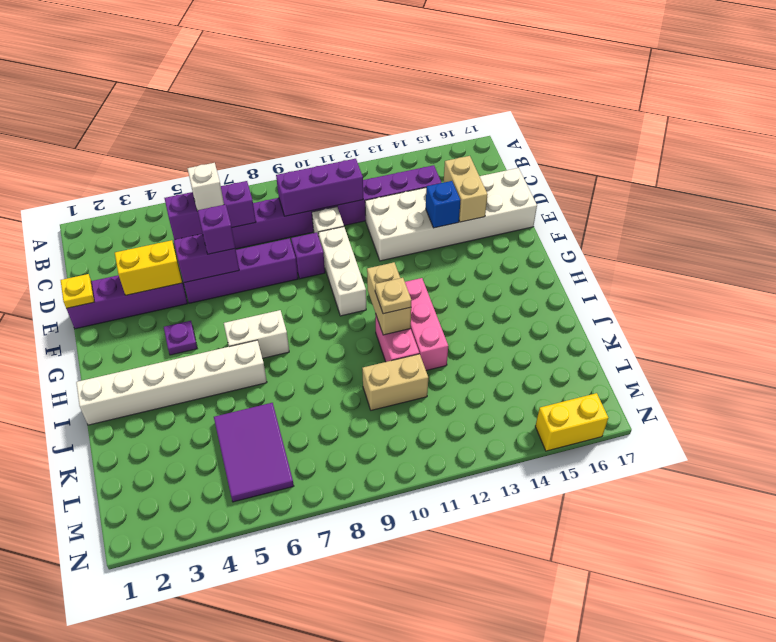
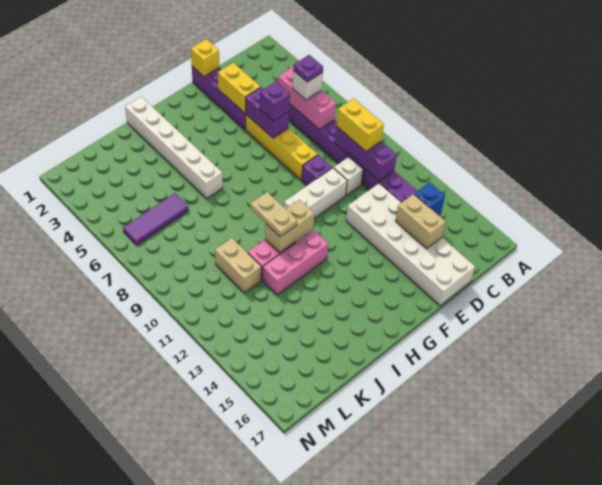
purple 1x3 brick [164,181,256,240] -> pink 1x3 brick [278,67,336,130]
tan 1x2 brick [444,156,488,222] -> tan 1x2 brick turned to [395,194,446,249]
yellow 1x1 plate [61,274,94,308] -> yellow 1x1 brick [191,39,220,76]
purple 1x4 brick [184,238,298,303] -> yellow 1x4 brick [246,115,317,180]
blue 1x1 brick [426,181,461,228] -> blue 1x1 brick moved to [414,182,445,214]
purple 1x1 plate [164,321,197,355] -> purple 1x1 plate moved to [293,55,323,82]
white 1x2 brick [224,310,289,358] -> none
tan 1x1 plate [375,278,411,314] -> tan 1x2 plate [250,192,297,237]
purple 2x3 tile [214,403,294,502] -> purple 1x3 tile [123,193,189,245]
yellow 1x2 brick [535,393,608,451] -> yellow 1x2 brick moved to [337,98,384,151]

